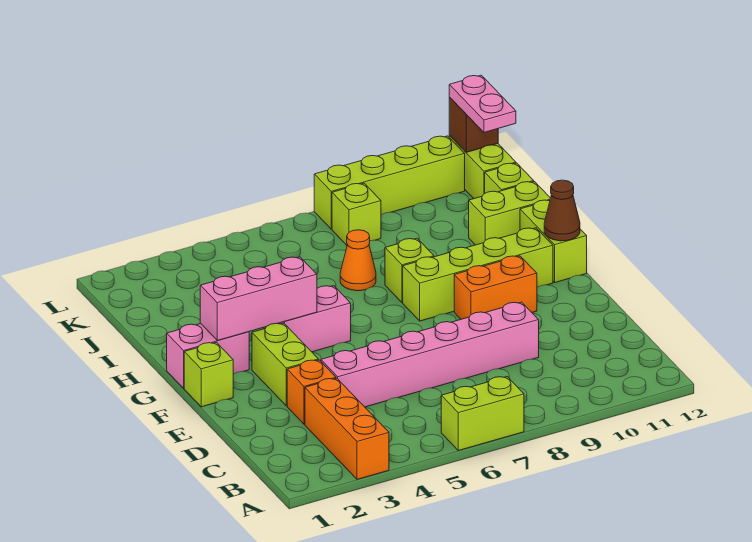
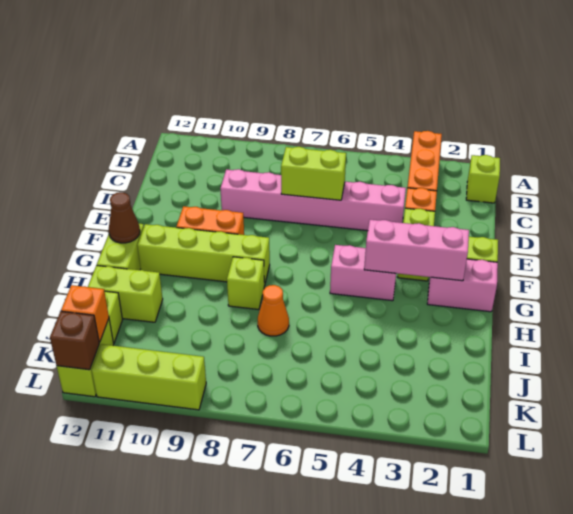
lime 1x2 brick [441,377,524,450] -> lime 1x2 brick moved to [281,147,346,200]
lime 1x1 brick [332,183,381,245] -> lime 1x1 brick moved to [466,155,500,203]
none -> orange 1x1 brick [61,285,109,342]
pink 1x2 plate [449,75,516,132] -> none
lime 1x4 brick [314,136,465,229] -> lime 1x3 brick [92,344,206,410]

